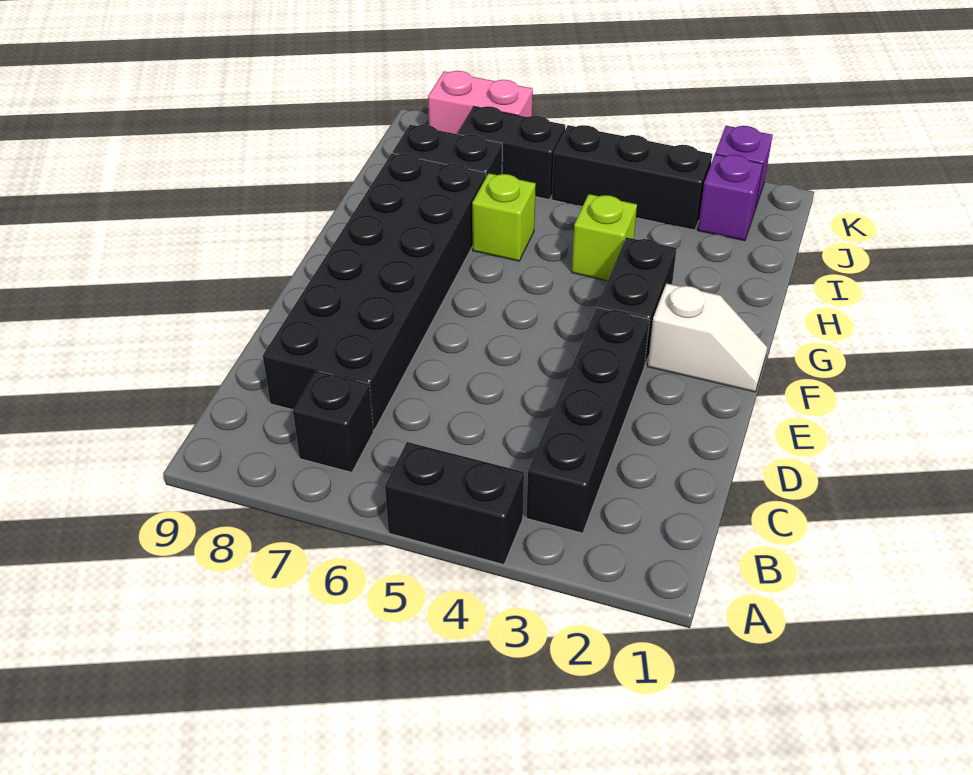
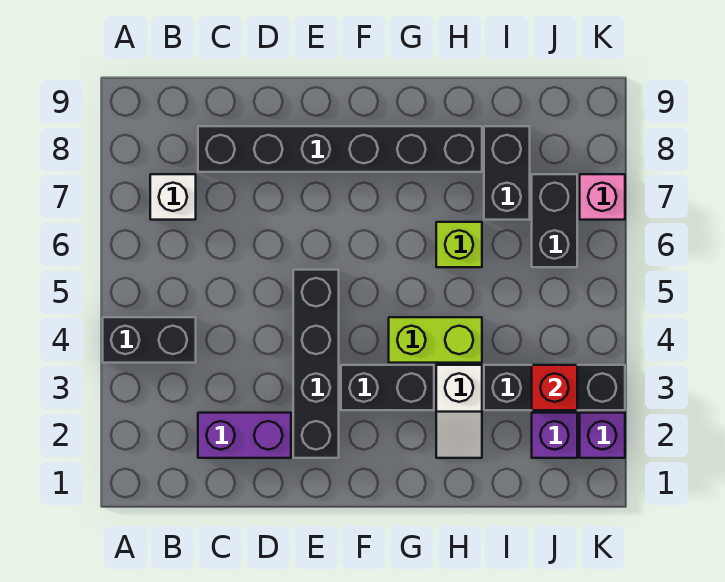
black 1x2 brick [385,442,524,565] -> black 1x2 brick turned to [103,317,196,363]
black 1x4 brick [526,308,649,533] -> black 1x4 brick turned to [293,270,339,458]
black 1x1 brick [293,371,373,472] -> white 1x1 brick [150,174,196,220]
none -> purple 1x2 brick [198,413,291,458]
black 2x6 brick [263,153,486,430] -> black 1x6 brick [198,126,482,172]
white 1x2 slope [648,283,768,392] -> white 1x2 slope moved to [436,365,482,458]
lime 1x1 brick [572,194,637,281] -> lime 1x2 brick [389,317,482,363]
black 1x3 brick [552,125,712,230] -> black 1x3 brick turned to [484,365,625,410]
none -> red 1x1 brick [532,365,577,410]
pink 1x2 brick [428,71,533,134] -> pink 1x1 brick [580,174,625,220]

